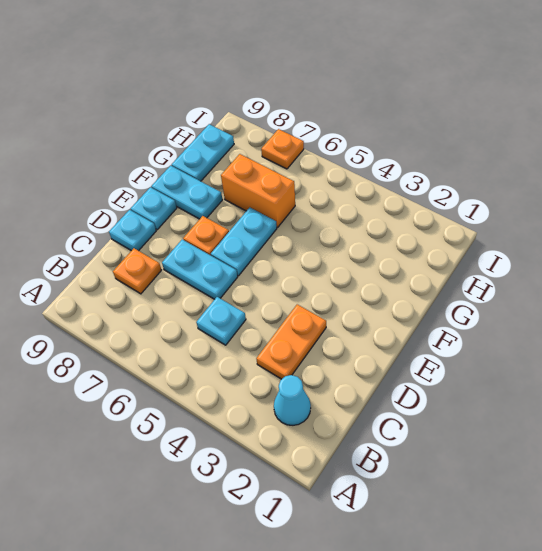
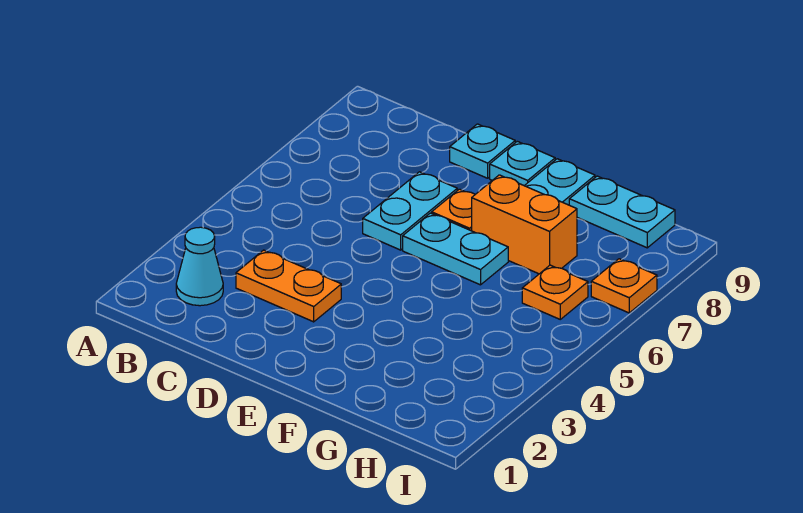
cyan 1x1 plate [196,297,246,345] -> none
orange 1x1 plate [113,248,161,294] -> orange 1x1 plate moved to [522,265,588,319]
orange 1x2 brick [221,154,295,227] -> orange 1x2 brick turned to [472,175,577,274]

